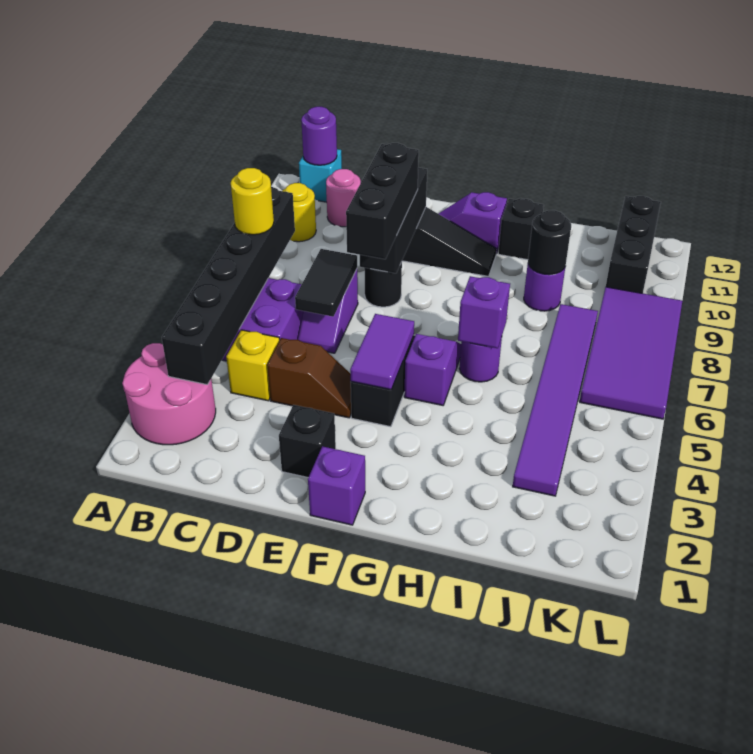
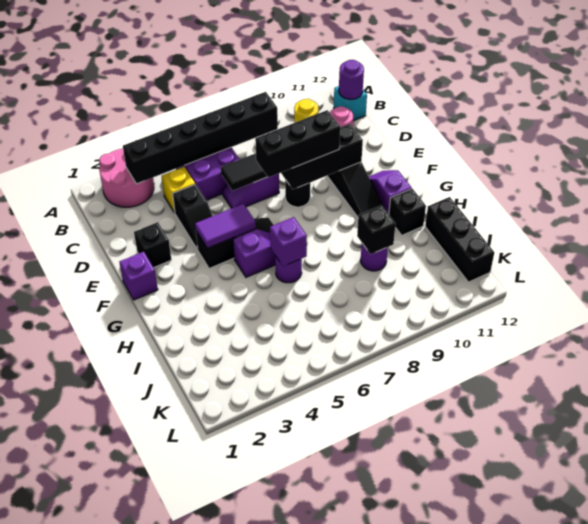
yellow 1x1 round brick [231,168,274,235] -> none
brown 1x2 slope [267,338,351,418] -> black 1x2 slope [173,184,212,249]
black 1x1 round brick [528,210,571,275] -> black 1x1 brick [357,205,396,254]
purple 1x6 tile [513,304,598,496] -> none
purple 2x4 tile [580,287,682,419] -> none
black 1x3 brick [606,196,661,293] -> black 1x3 brick turned to [425,197,494,282]

